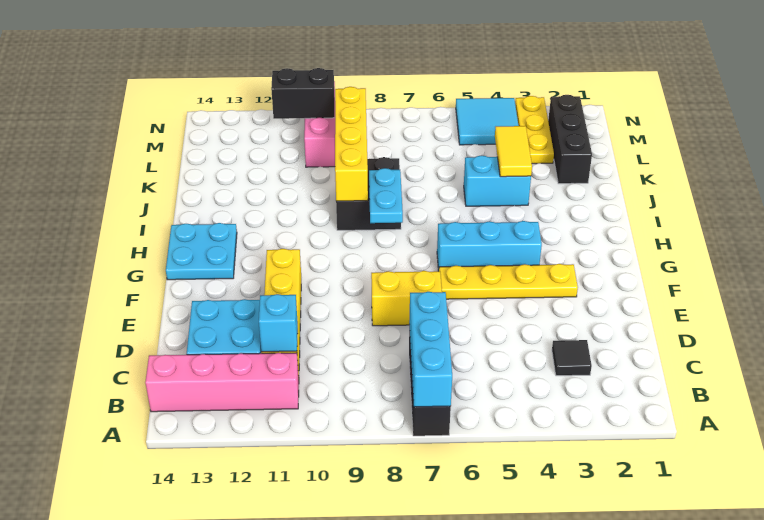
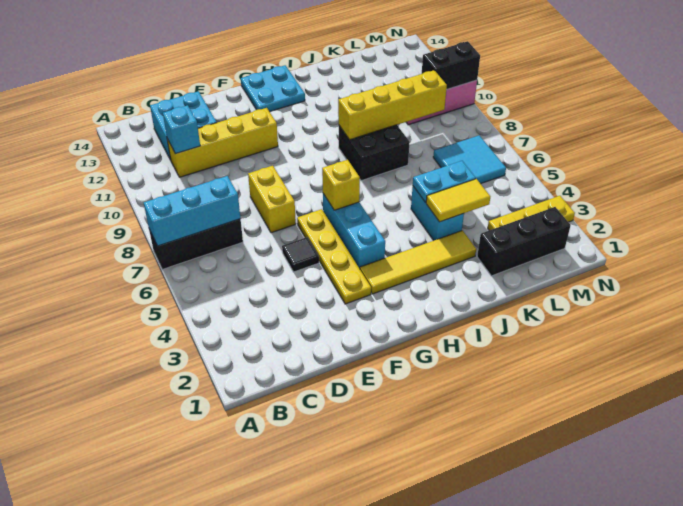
pink 1x4 brick [145,353,299,412] -> none
black 1x1 tile [552,340,592,376] -> black 1x1 tile moved to [282,237,319,272]
none -> yellow 1x4 tile [360,230,476,294]
none -> yellow 1x1 brick [322,160,360,210]
cyan 1x2 plate [369,168,403,223] -> cyan 1x2 plate moved to [413,161,476,203]
cyan 2x2 tile [456,98,519,145] -> cyan 2x2 tile moved to [433,135,506,184]
black 1x2 brick [271,68,335,119] -> black 1x2 brick turned to [422,41,480,90]

